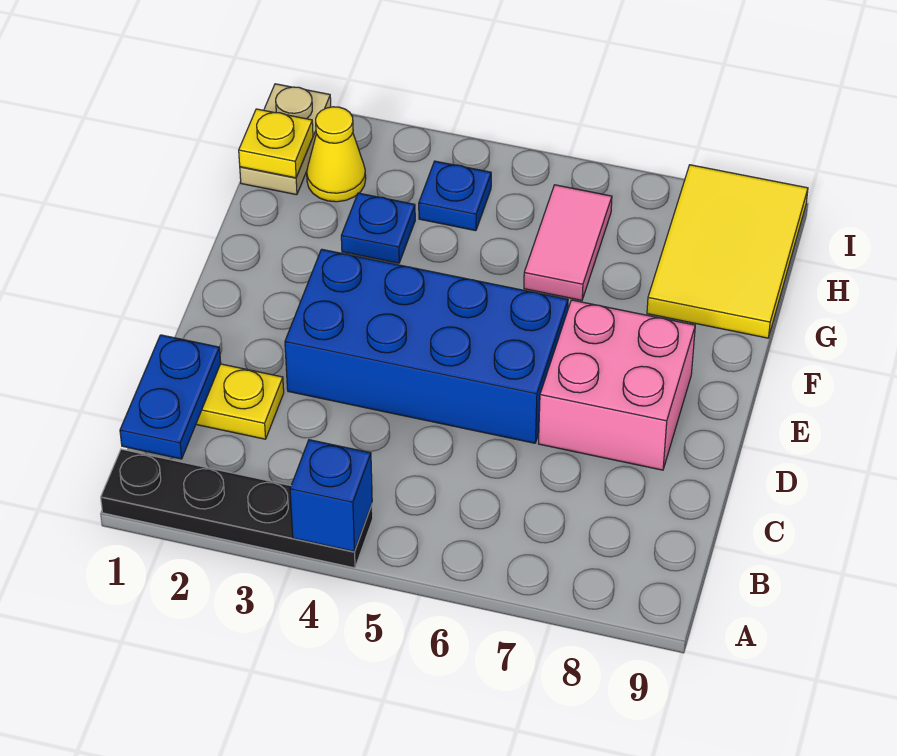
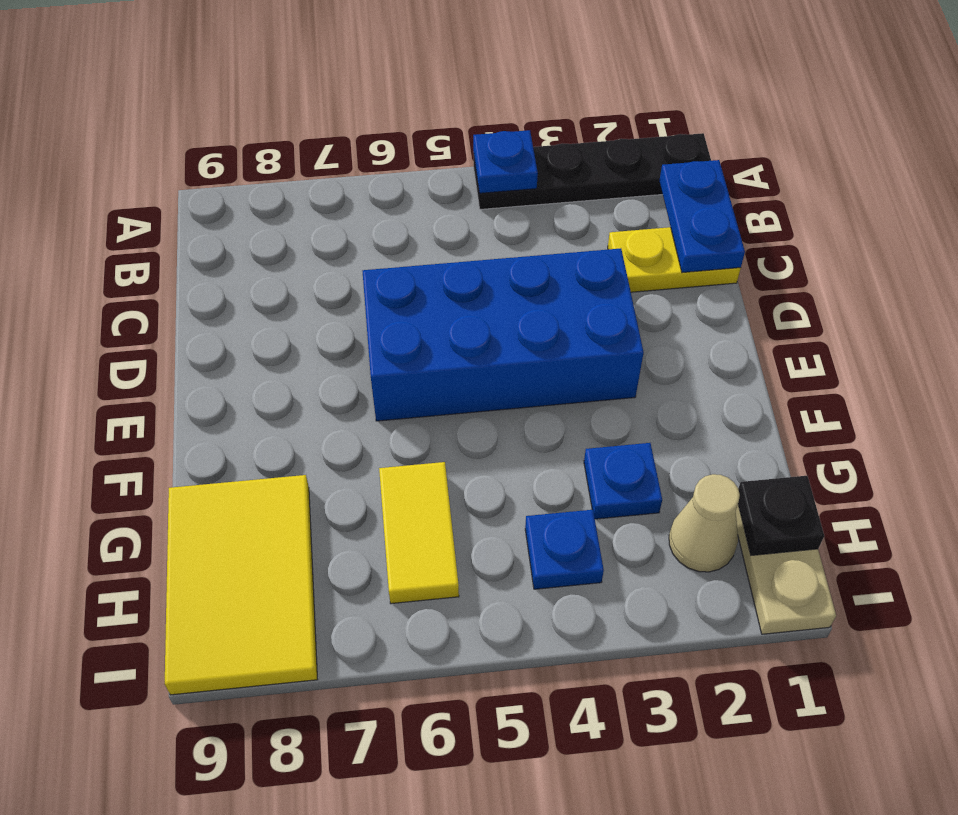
blue 1x1 brick [290,440,372,552] -> blue 1x1 plate [473,130,538,193]
pink 2x2 brick [539,300,695,470] -> none
pink 1x2 tile [524,185,612,300] -> yellow 1x2 tile [379,462,459,604]
yellow 1x1 plate [239,109,313,178] -> black 1x1 plate [738,476,824,555]
yellow 1x1 cone [307,107,366,202] -> tan 1x1 cone [669,474,740,572]

